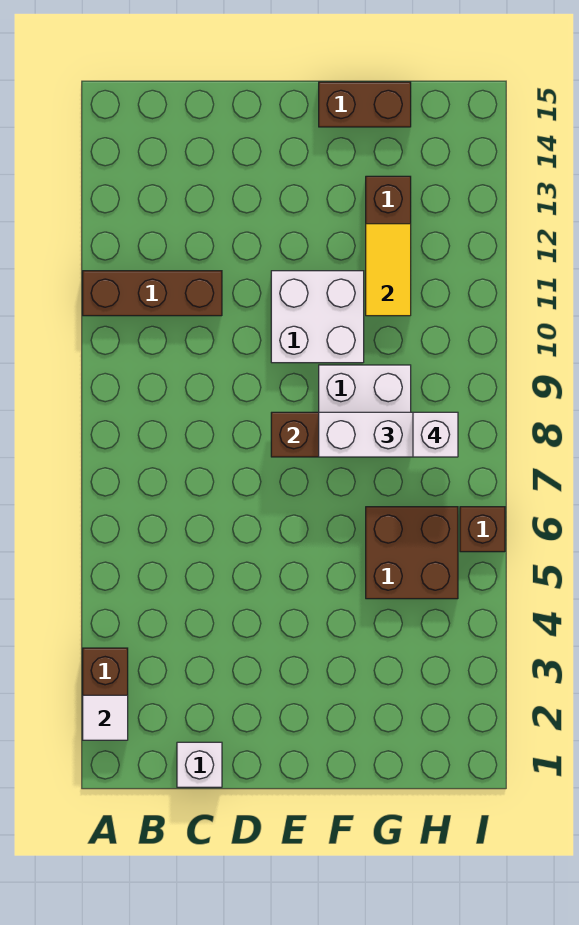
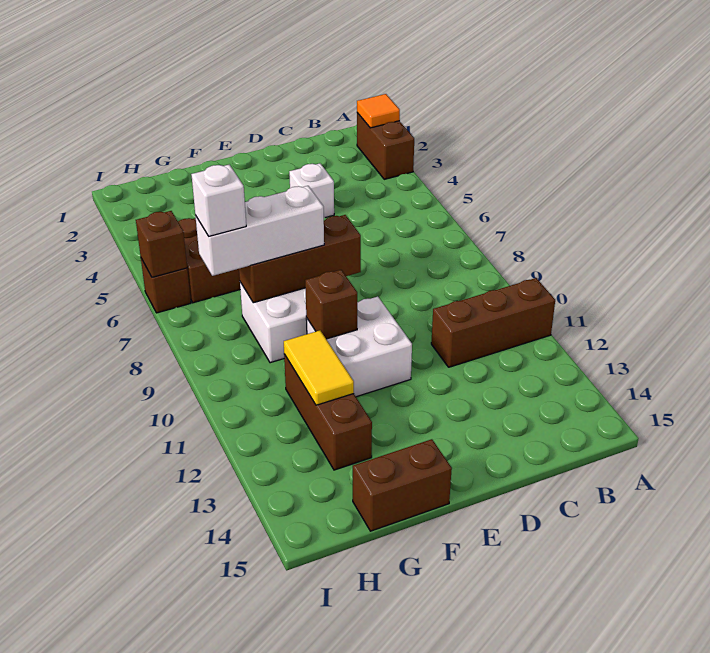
white 1x1 tile [83,695,128,740] -> orange 1x1 tile [357,94,400,128]
white 1x1 brick [177,742,222,787] -> white 1x1 brick moved to [289,163,334,218]
none -> brown 1x1 brick [305,270,357,339]
none -> brown 1x1 brick [136,211,187,277]

